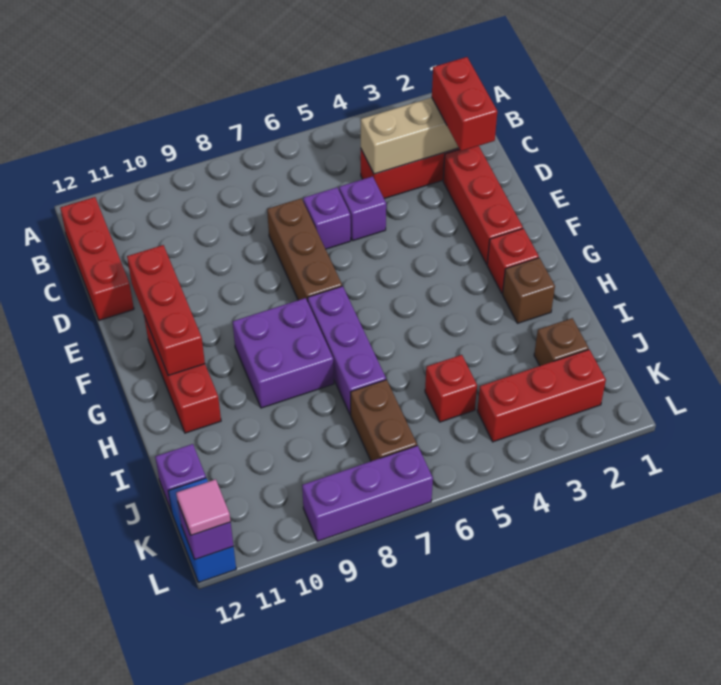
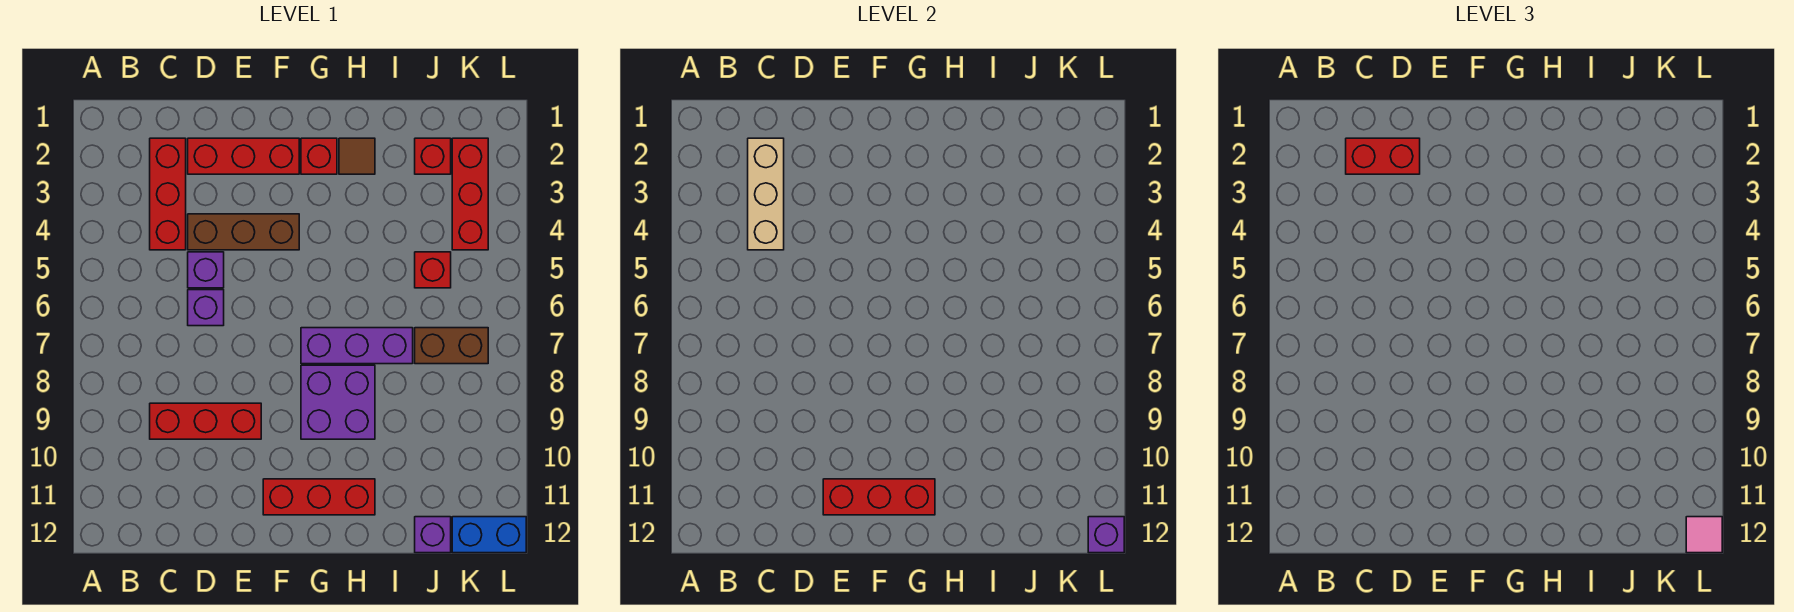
red 1x3 brick [60,197,134,320] -> red 1x3 brick moved to [150,403,261,439]
brown 1x3 brick [267,198,342,301] -> brown 1x3 brick moved to [188,214,299,250]
brown 1x1 brick [503,258,555,323] -> brown 1x1 tile [339,138,375,174]
brown 1x1 brick [534,318,589,366] -> red 1x1 brick [415,138,451,174]
purple 1x3 brick [302,446,433,541] -> none

